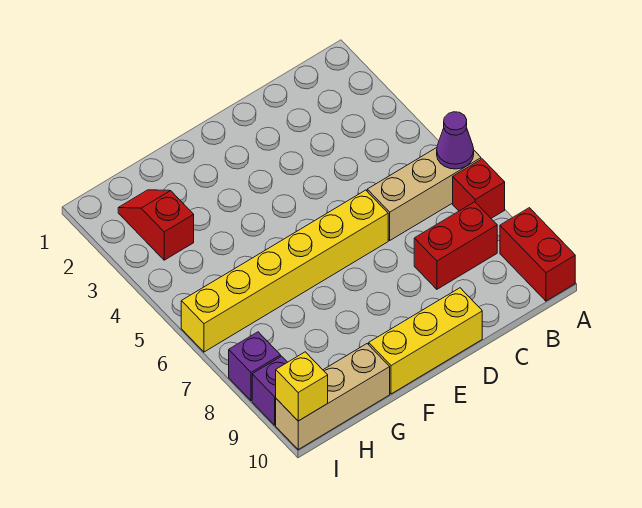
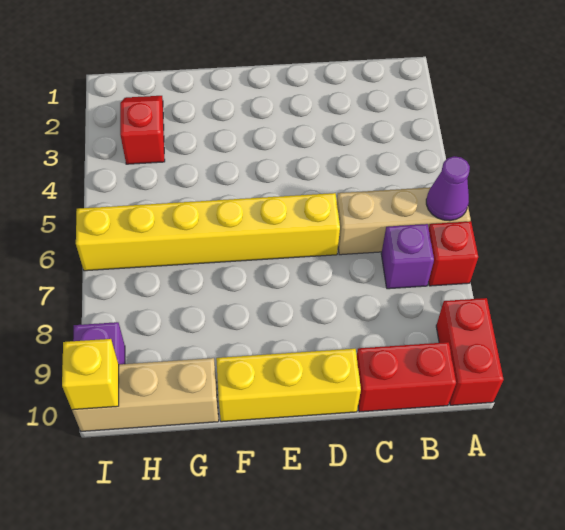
red 1x2 brick [414,202,497,289] -> red 1x2 brick moved to [357,342,456,412]
purple 1x1 brick [229,332,281,401] -> purple 1x1 brick moved to [381,224,434,289]

